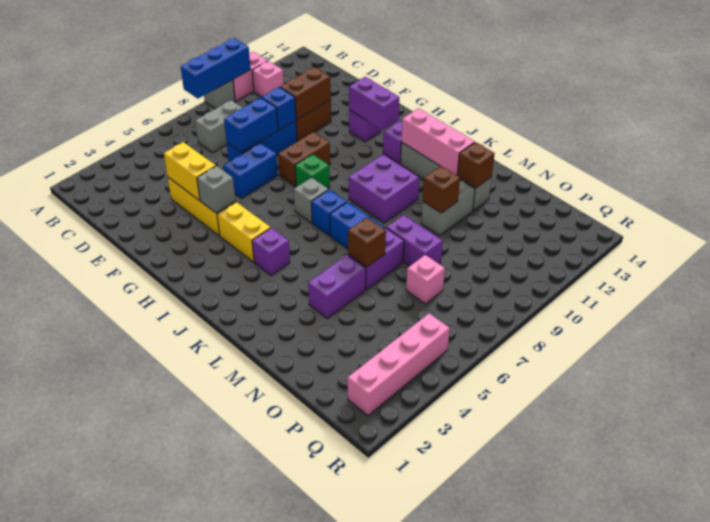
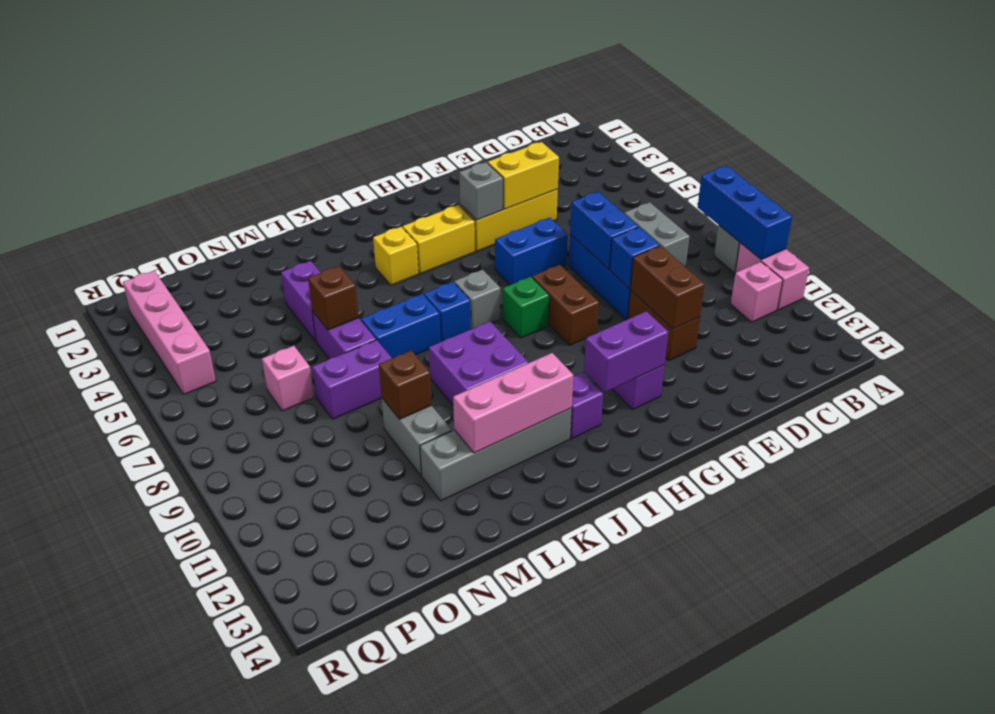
blue 1x2 brick [224,143,278,199] -> blue 1x2 brick turned to [495,218,568,285]
purple 1x1 brick [252,228,290,276] -> yellow 1x1 brick [373,227,419,285]
brown 1x1 brick [457,142,495,188] -> none

